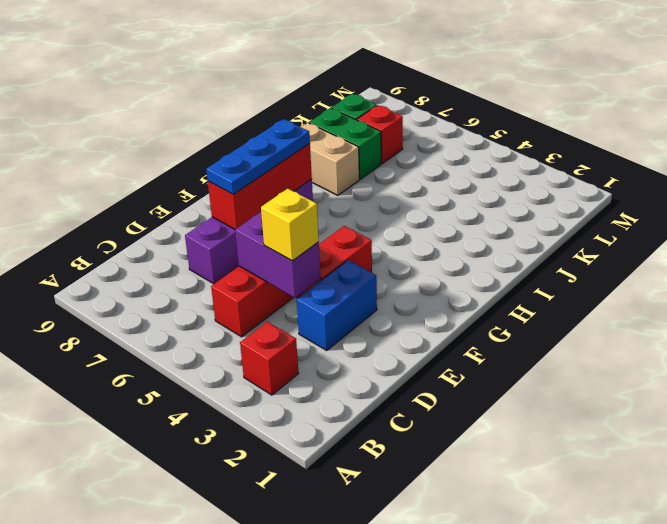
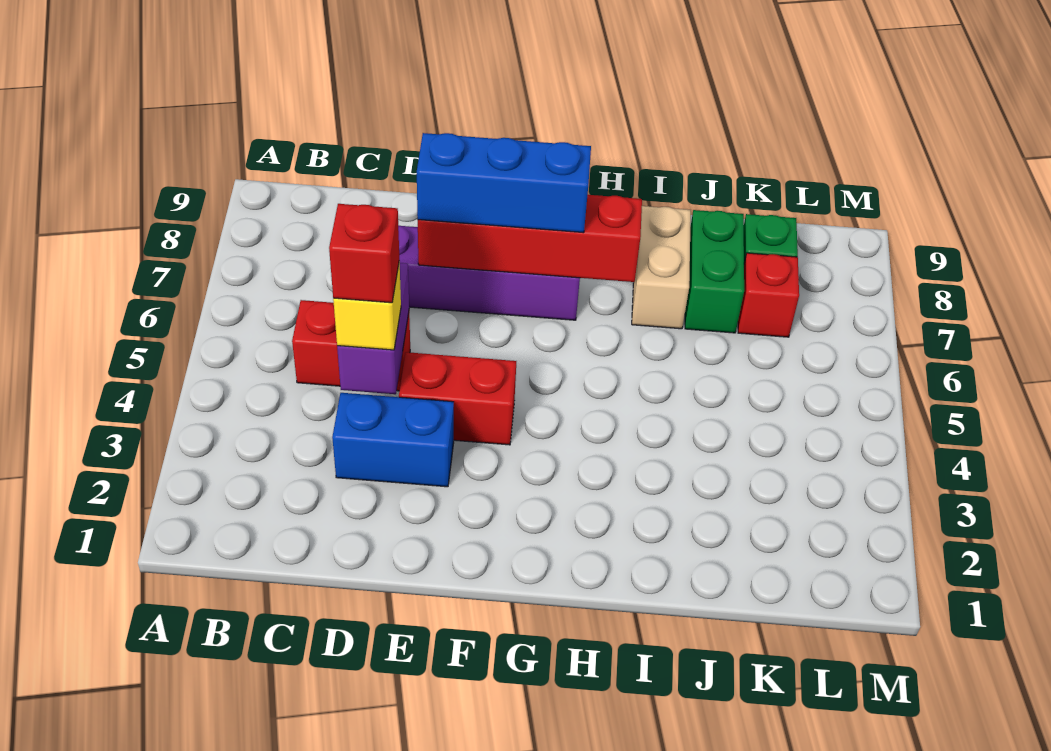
red 1x1 brick [240,322,299,395] -> red 1x1 brick moved to [329,204,399,303]
red 1x3 brick [208,144,312,229] -> red 1x4 brick [418,195,642,282]
blue 1x3 plate [206,119,310,194] -> blue 1x3 brick [417,133,591,233]

